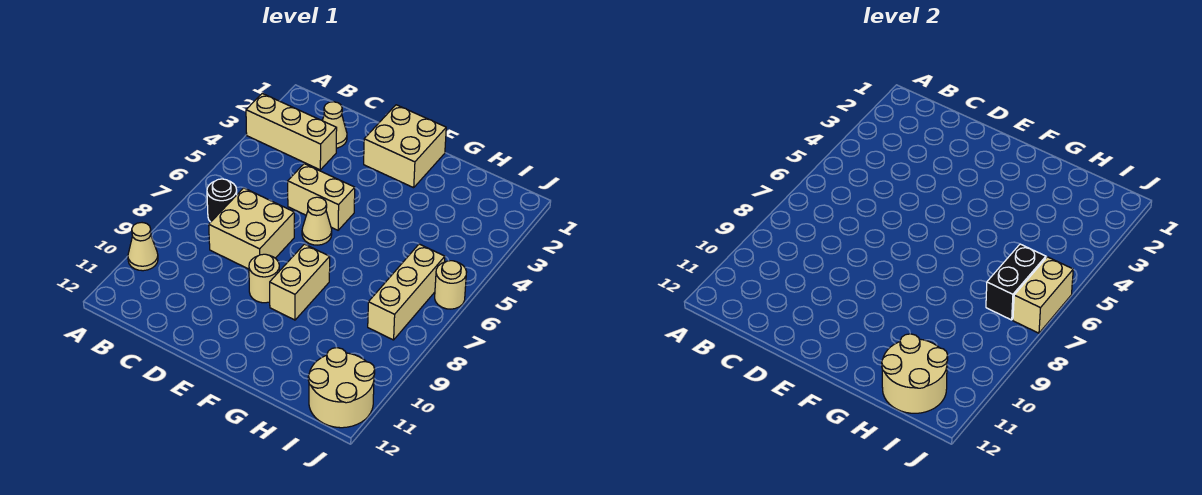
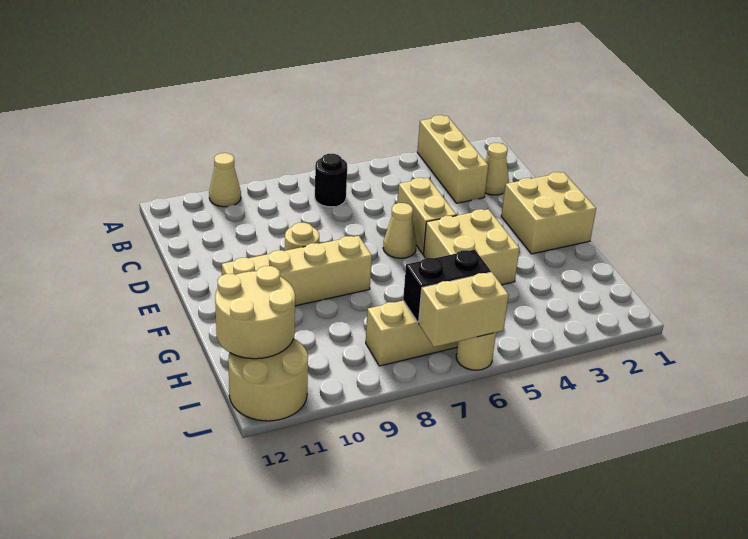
tan 2x2 brick [209,188,294,269] -> tan 2x2 brick moved to [423,209,520,285]
tan 1x2 brick [270,244,330,320] -> tan 1x4 brick [222,236,372,306]

